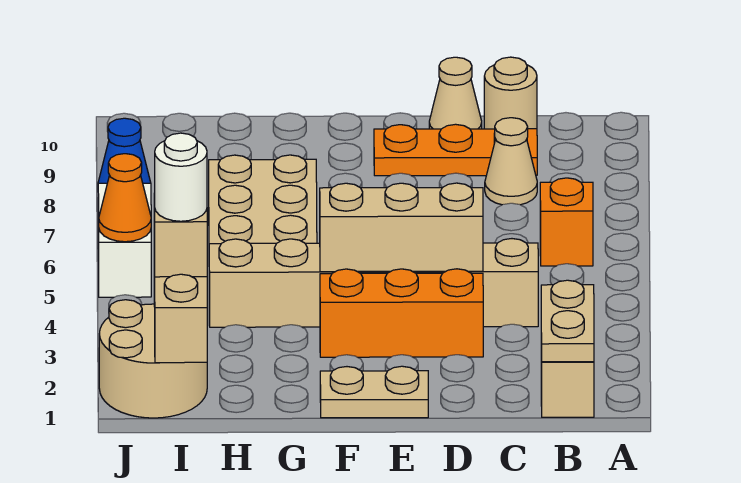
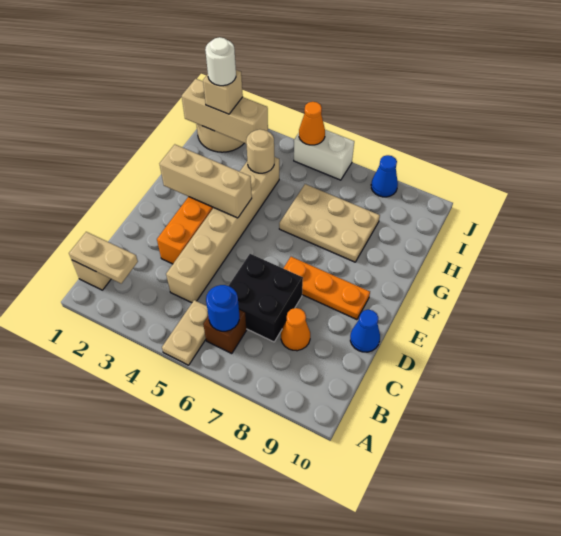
orange 1x1 brick [540,178,593,266] -> brown 1x1 brick [203,310,246,354]
none -> blue 1x1 round brick [206,285,239,331]
none -> black 2x2 brick [229,254,303,342]
tan 1x1 cone [485,118,537,205] -> orange 1x1 cone [281,308,310,351]
orange 1x3 plate [374,124,537,176] -> orange 1x3 plate turned to [283,257,370,320]
tan 1x1 round brick [484,57,537,129] -> tan 1x1 round brick moved to [246,129,274,173]
tan 1x3 brick [320,183,483,272] -> tan 1x3 brick turned to [160,145,252,218]
tan 1x1 cone [429,57,482,129] -> blue 1x1 cone [350,310,380,352]
tan 1x2 plate [320,366,428,418] -> tan 1x2 plate moved to [162,300,208,365]

